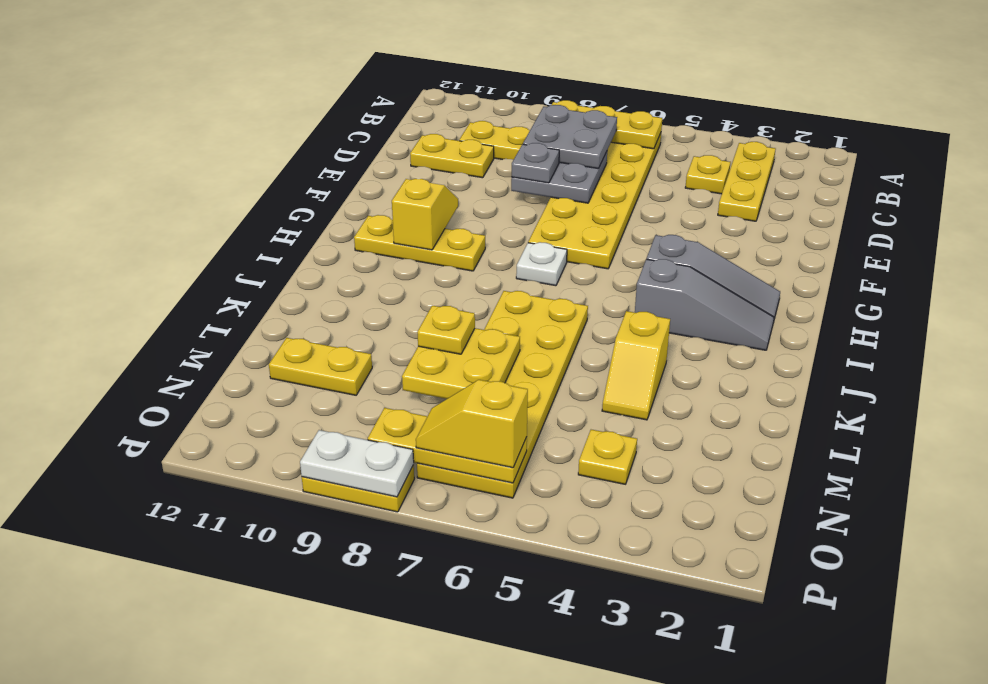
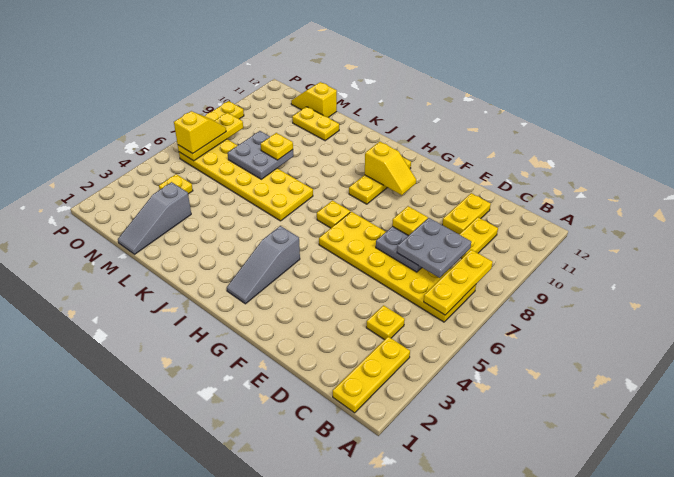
yellow 1x3 plate [718,142,776,221] -> yellow 1x3 plate turned to [333,337,410,413]
grey 1x1 plate [512,143,559,183] -> yellow 1x1 plate [392,206,428,236]
white 1x1 plate [516,242,567,286] -> yellow 1x1 plate [317,201,350,228]
grey 1x3 slope [635,259,774,350] -> grey 1x3 slope moved to [118,182,191,254]
yellow 1x2 slope [602,311,670,420] -> yellow 1x2 slope moved to [291,82,337,117]
yellow 2x2 plate [402,328,520,399] -> grey 2x2 plate [228,131,293,179]
yellow 1x2 plate [269,338,372,395] -> yellow 1x2 plate turned to [292,107,339,141]
white 1x2 plate [300,430,414,497] -> none

